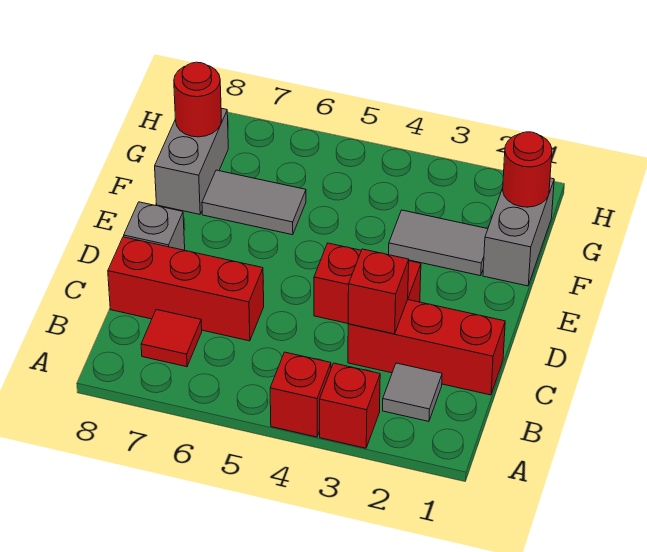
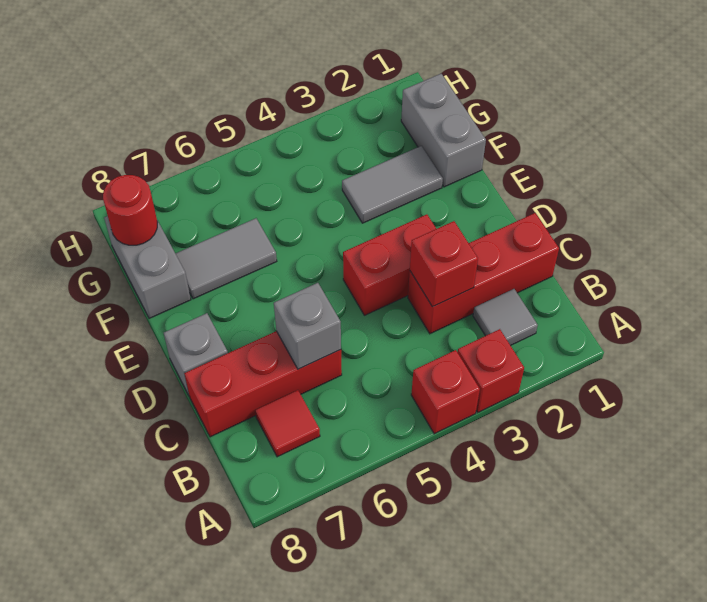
none -> grey 1x1 brick [274,283,341,369]
red 1x1 round brick [503,132,552,207] -> none

